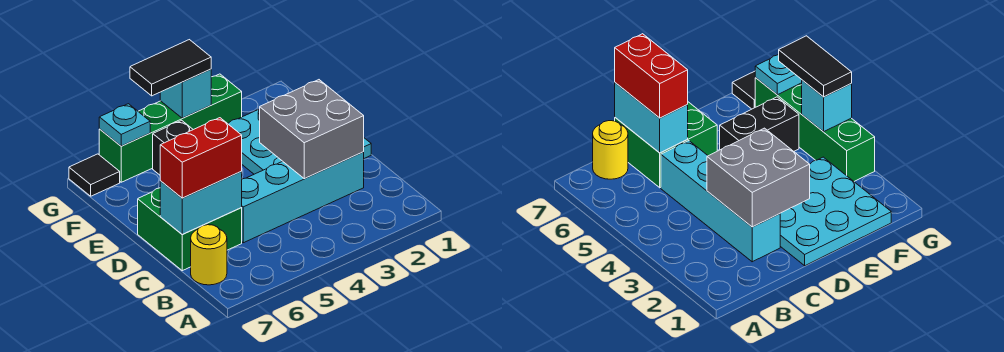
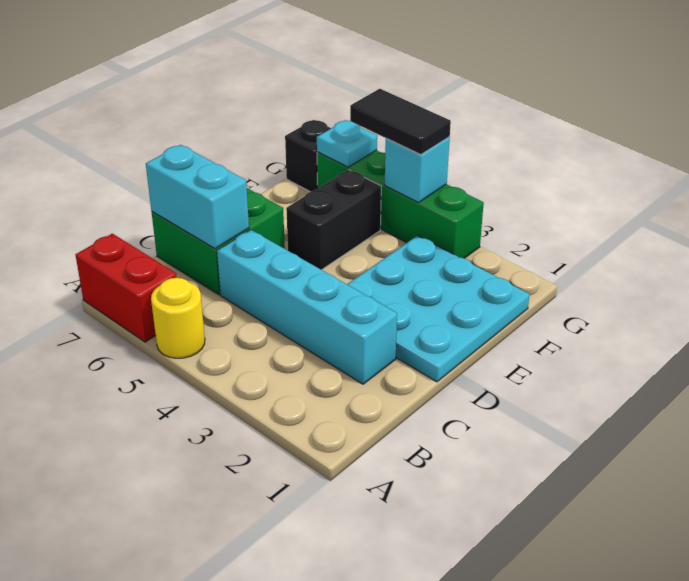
yellow 1x1 round brick [191,225,227,285] -> yellow 1x1 round brick moved to [151,278,205,358]
grey 2x2 brick [260,80,364,179] -> none
red 1x2 brick [160,118,242,198] -> red 1x2 brick moved to [76,234,177,342]
black 1x1 tile [69,154,120,196] -> black 1x1 brick [285,120,331,192]

